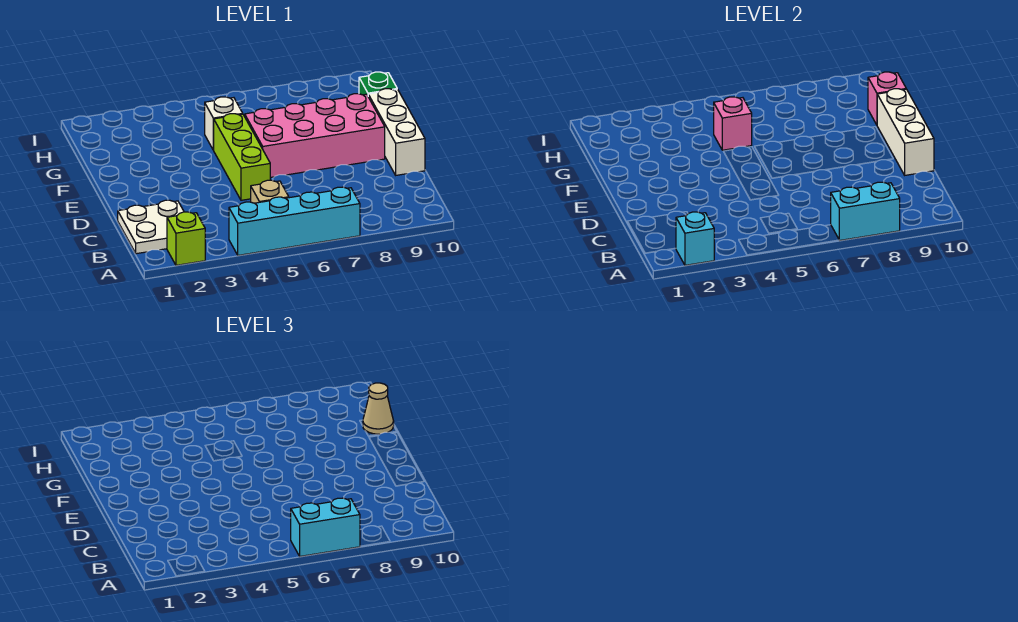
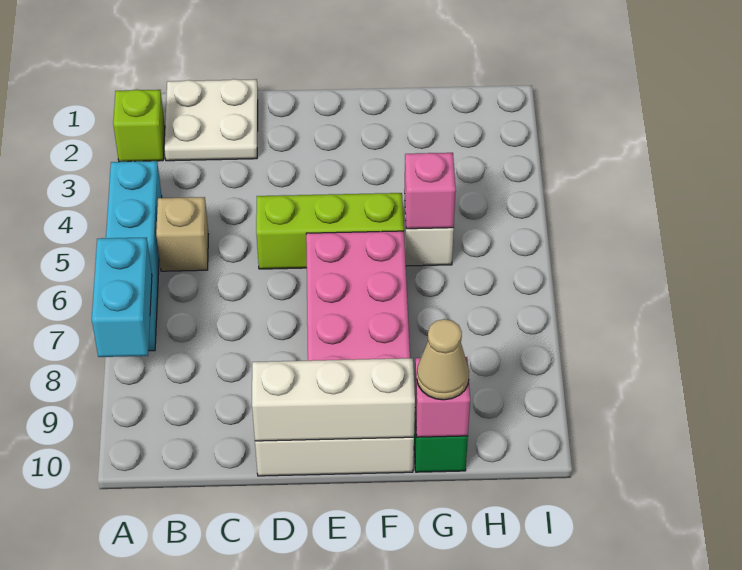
cyan 1x1 brick [676,212,714,265] -> none
cyan 1x2 brick [291,498,360,556] -> none

